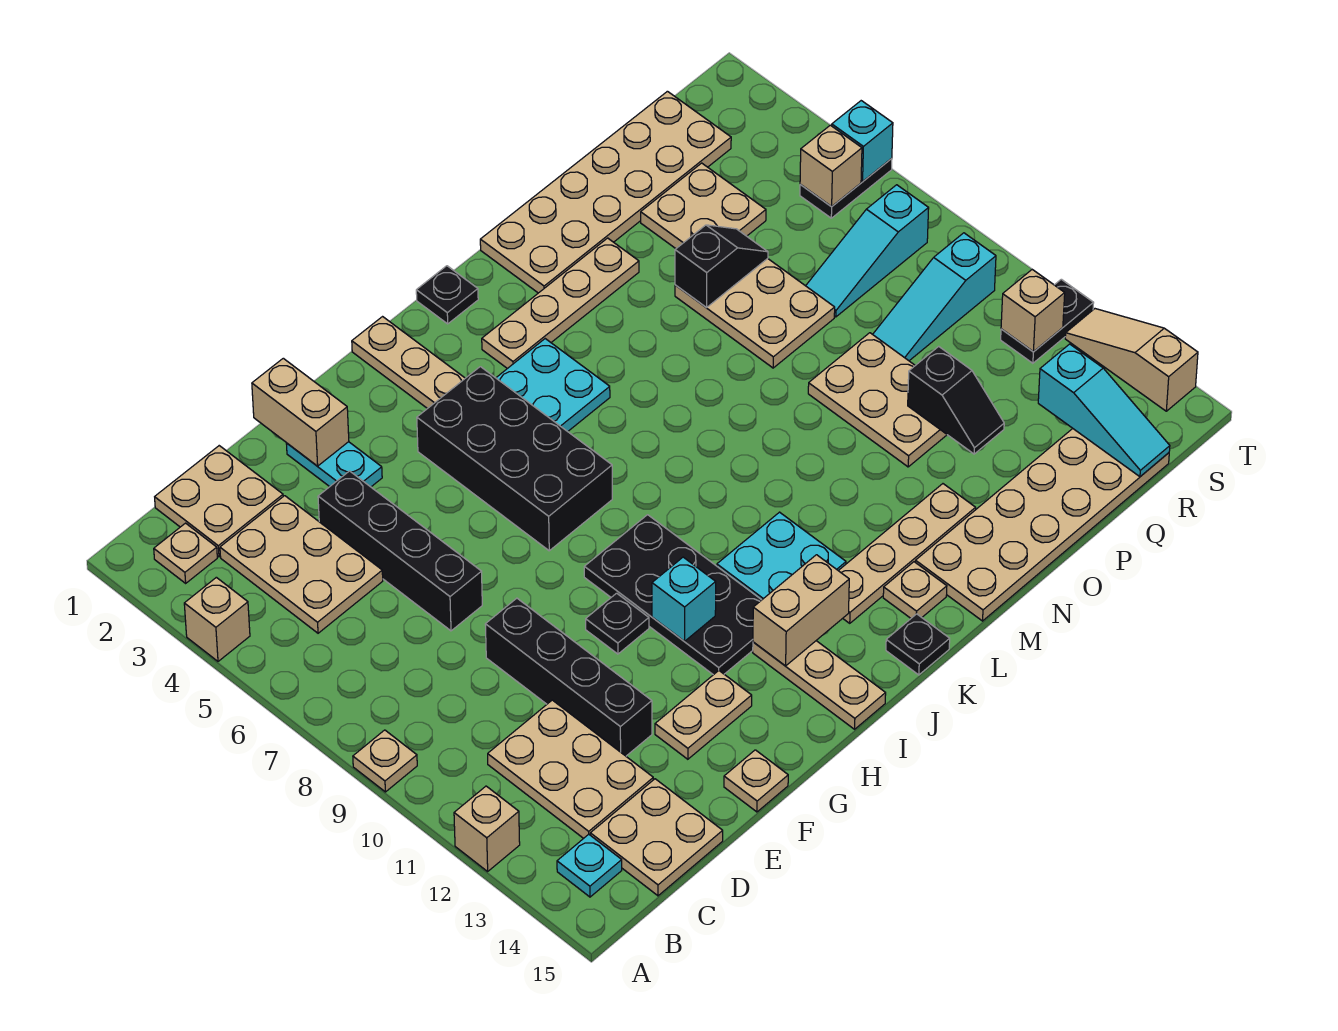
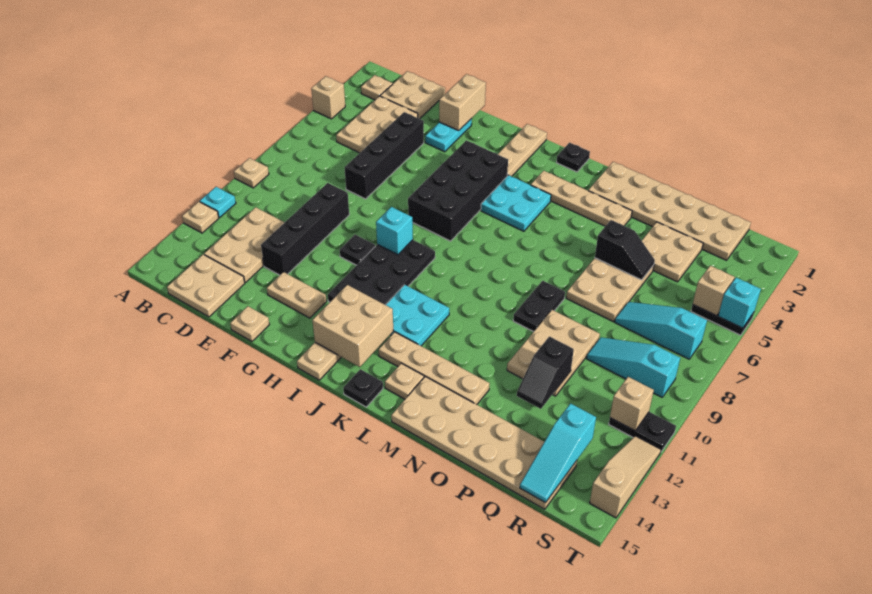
tan 1x1 brick [454,786,520,871] -> tan 1x1 plate [182,202,219,233]
cyan 1x1 plate [557,834,622,897] -> cyan 1x1 plate moved to [200,187,236,218]
cyan 1x1 brick [652,557,716,641] -> cyan 1x1 brick moved to [376,207,413,255]
tan 1x2 brick [753,555,849,666] -> tan 2x2 brick [312,285,393,367]
none -> black 1x2 plate [513,281,565,332]

